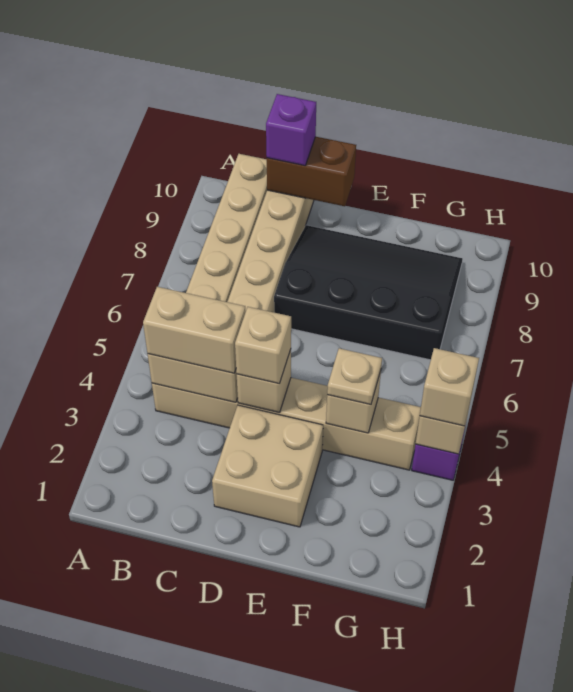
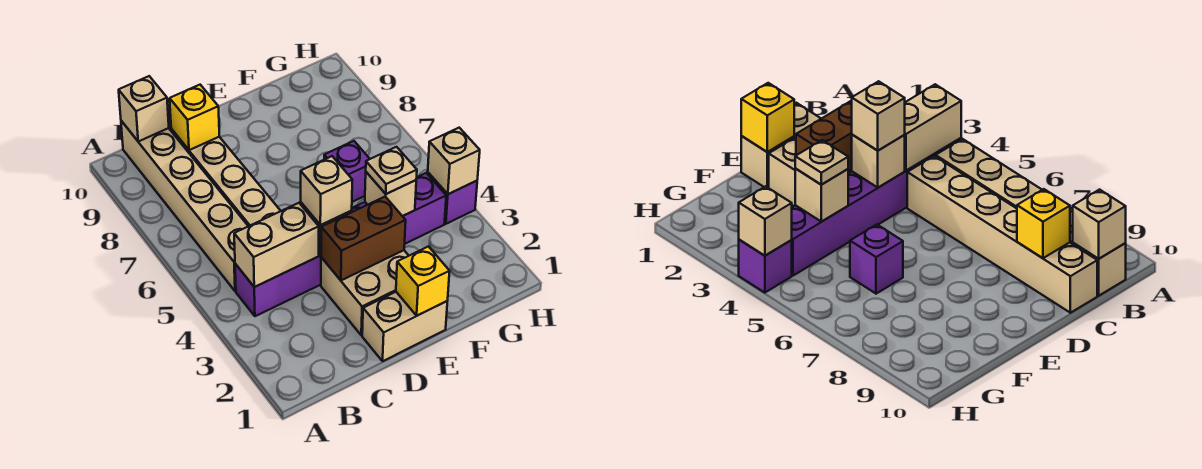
tan 1x6 brick [152,378,421,470] -> purple 1x6 brick [235,173,446,316]
tan 1x2 brick [143,287,246,373] -> tan 1x2 brick moved to [362,292,447,361]
none -> yellow 1x1 brick [170,85,219,150]
brown 1x2 brick [267,137,356,206] -> brown 1x2 brick moved to [321,197,406,280]
purple 1x1 brick [266,94,316,166] -> purple 1x1 brick moved to [324,141,370,202]
black 3x4 slope [274,225,462,360] -> none
none -> yellow 1x1 brick [396,246,450,316]
tan 1x1 brick [420,348,479,426] -> tan 1x1 brick moved to [119,76,169,141]

